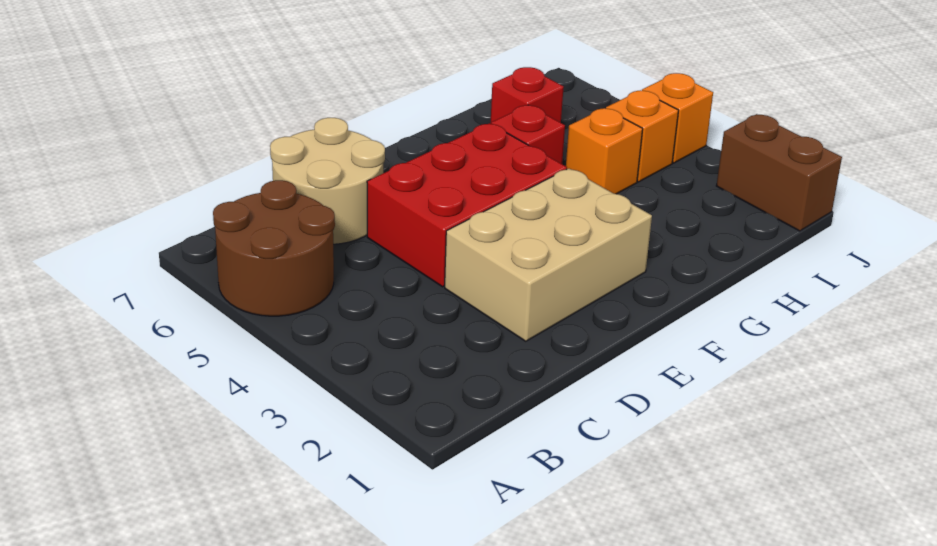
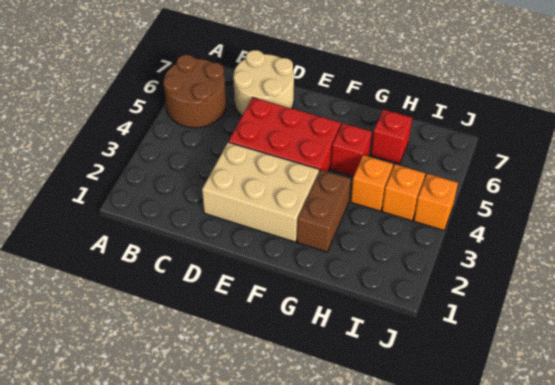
brown 1x2 brick [716,114,842,231] -> brown 1x2 brick moved to [297,170,351,252]

